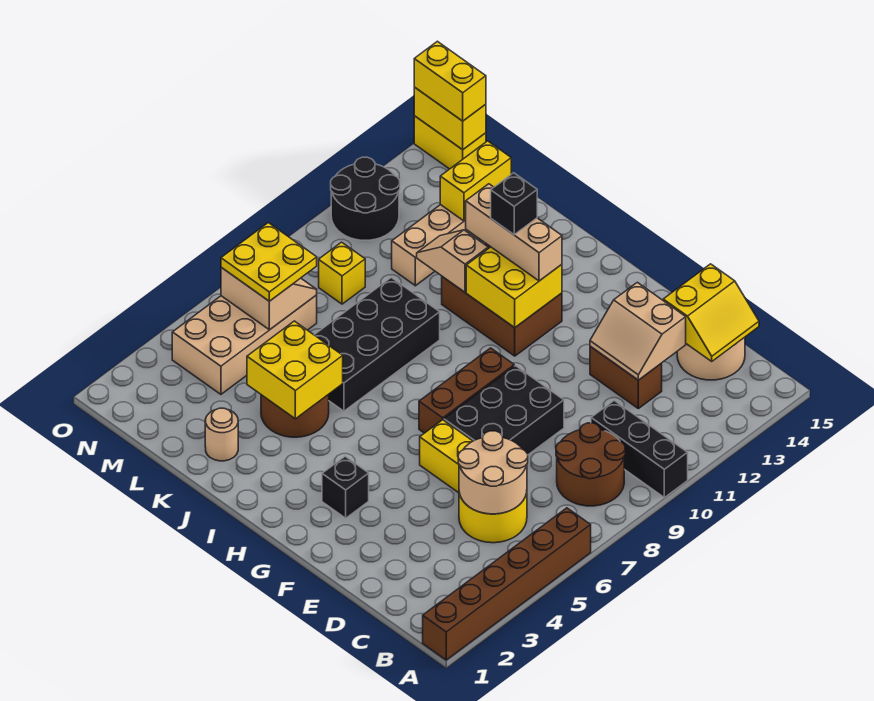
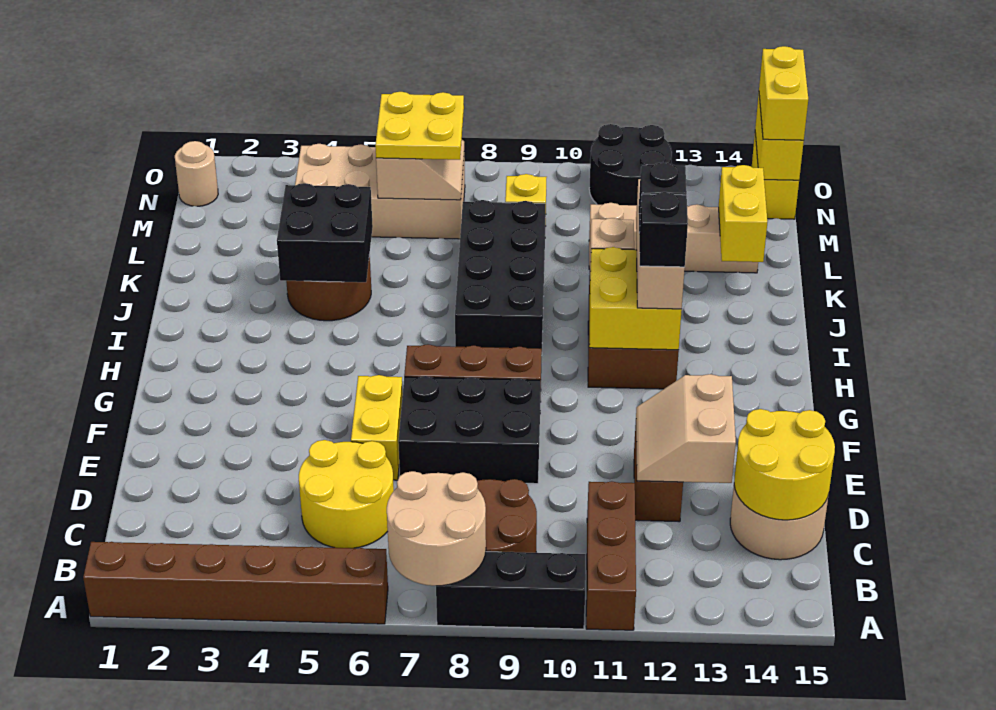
black 1x3 brick [591,400,688,498] -> black 1x3 brick turned to [436,552,586,629]
none -> brown 1x3 brick [586,481,636,630]
tan 2x2 round brick [458,431,528,514] -> tan 2x2 round brick moved to [387,471,486,586]
yellow 2x2 slope [663,264,759,361] -> yellow 2x2 round brick [734,409,835,520]
black 1x1 brick [322,456,369,518] -> black 1x1 brick moved to [639,192,688,267]
yellow 2x2 brick [247,321,343,419] -> black 2x2 brick [277,183,373,282]
black 2x4 brick [315,278,440,411] -> black 2x4 brick turned to [455,200,546,355]
tan 1x1 round brick [205,408,238,461] -> tan 1x1 round brick moved to [175,141,218,206]
yellow 1x2 brick [440,141,511,221] -> yellow 1x2 brick turned to [719,165,767,262]

